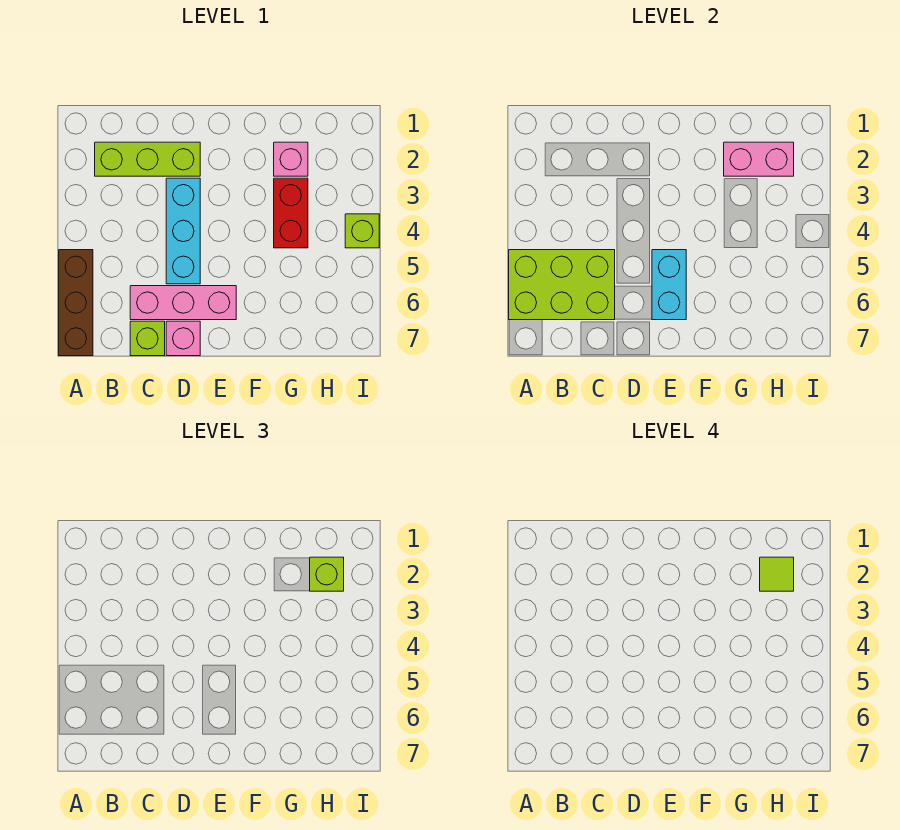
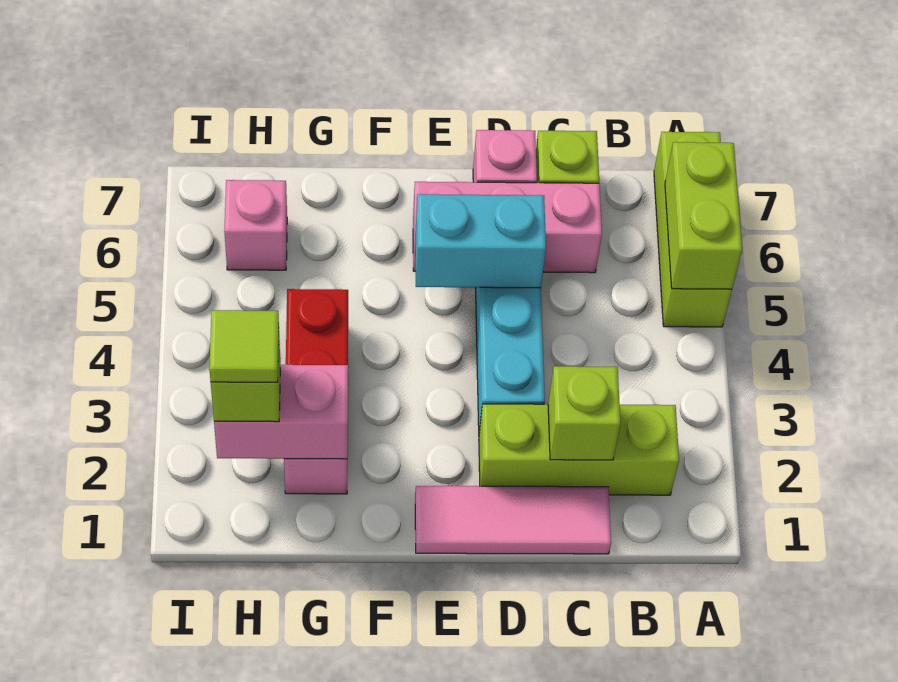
brown 1x3 brick [59,250,93,356] -> lime 1x3 brick [654,132,732,327]
lime 2x3 brick [509,250,615,320] -> lime 1x2 brick [665,142,742,289]
none -> pink 1x3 tile [415,486,611,554]
cyan 1x2 brick [652,250,686,320] -> cyan 1x2 brick turned to [415,194,546,288]
none -> pink 1x1 brick [224,180,287,270]
lime 1x1 brick [345,214,379,248] -> lime 1x1 brick moved to [548,366,621,460]

